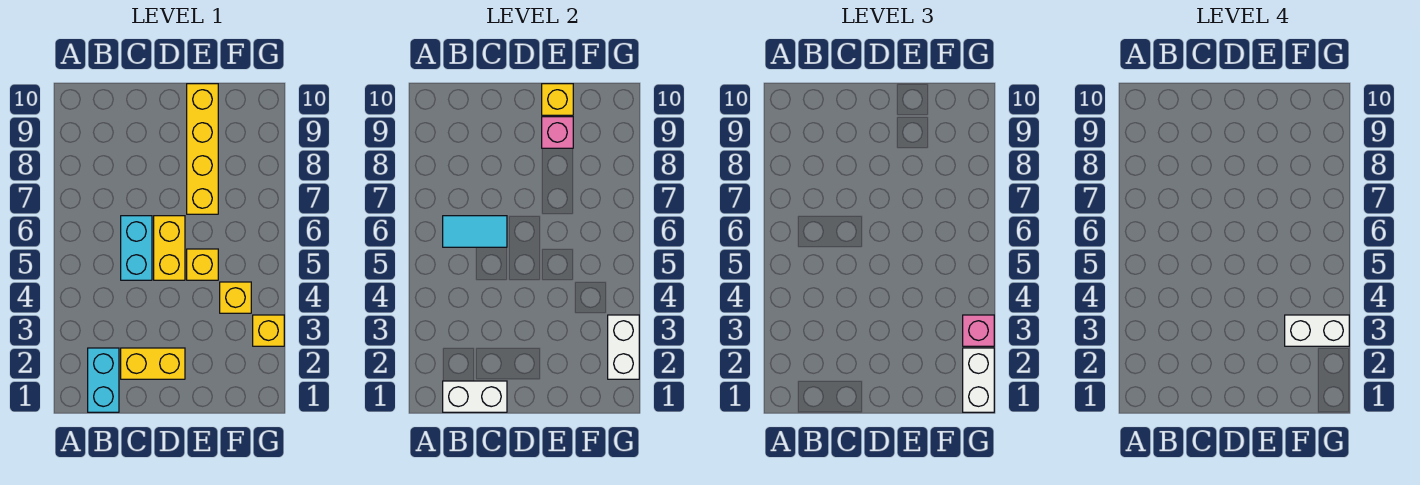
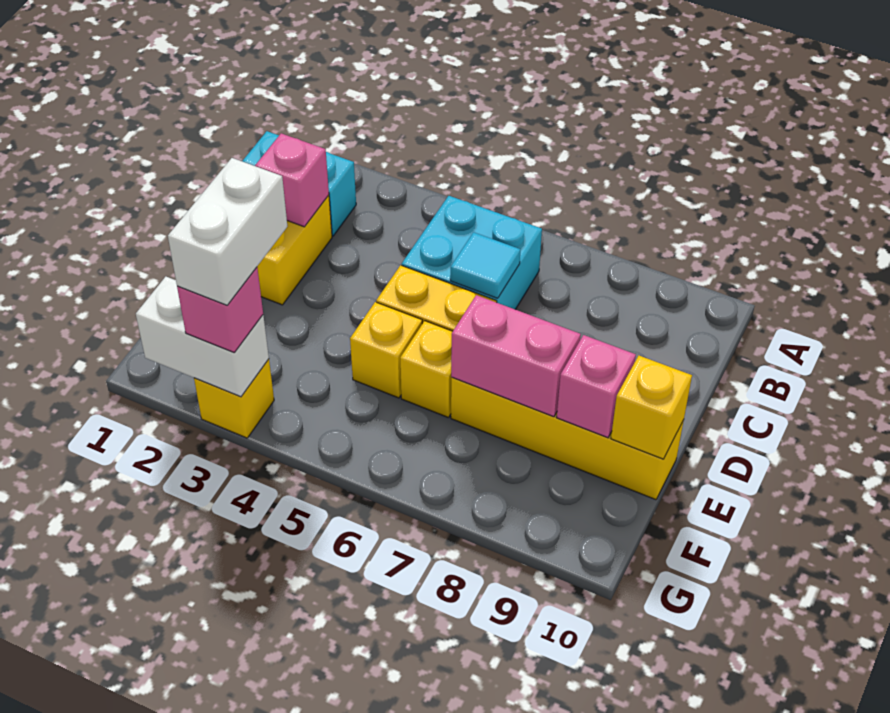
white 1x2 brick [443,381,507,412] -> none
cyan 1x2 tile [443,216,507,247] -> cyan 1x1 tile [450,232,520,298]
none -> pink 1x1 brick [255,133,329,227]
cyan 1x2 brick [121,216,152,280] -> cyan 2x2 brick [402,196,542,309]
none -> pink 1x2 brick [451,295,581,417]
yellow 1x1 brick [220,282,251,313] -> yellow 1x1 brick moved to [400,321,453,418]
white 1x2 brick [963,348,994,412] -> none

